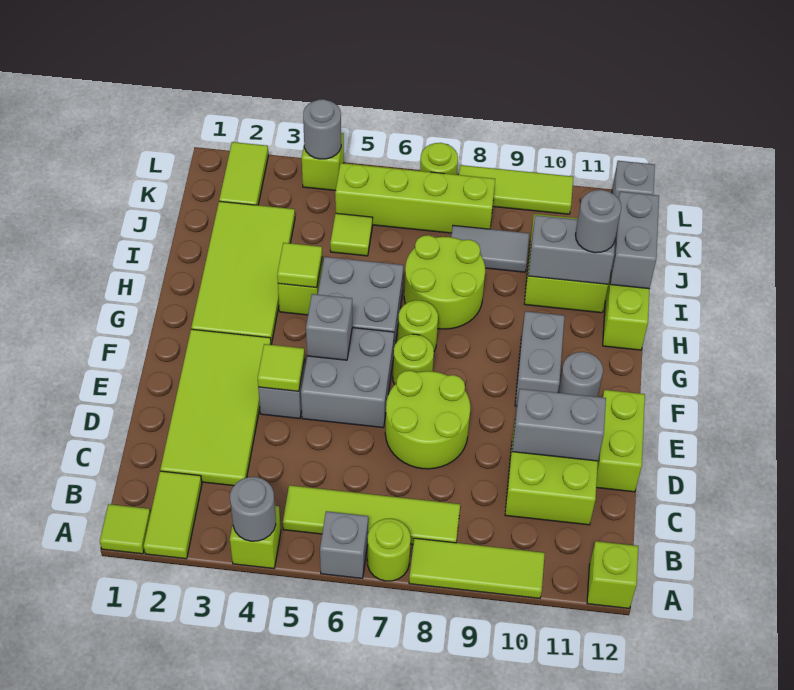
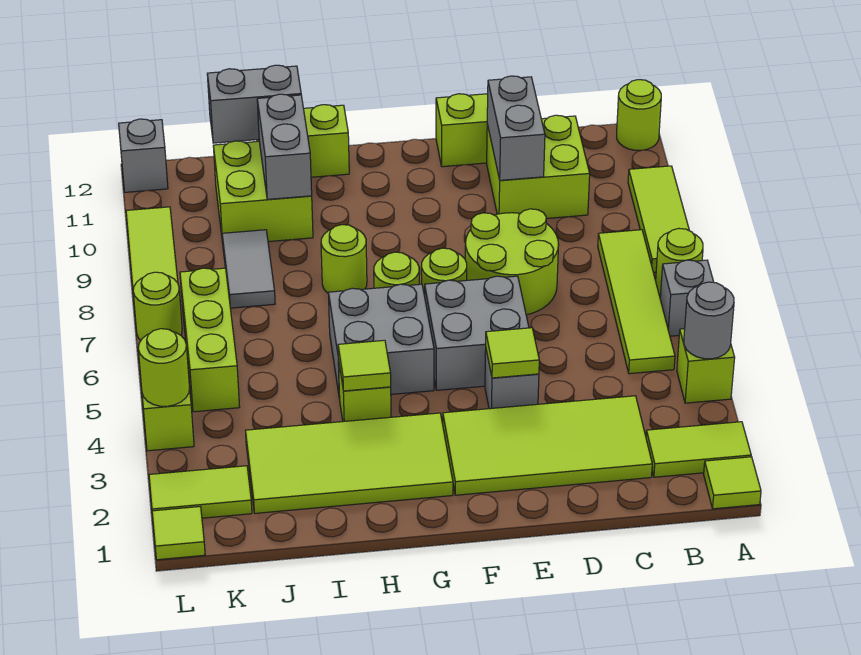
lime 1x1 brick [587,541,638,609] -> lime 1x1 round brick [617,80,661,150]
grey 1x1 brick [306,294,352,360] -> none
grey 1x2 brick [515,311,564,406] -> none
grey 1x1 round brick [558,352,603,397] -> none
lime 2x2 round brick [404,235,485,329] -> lime 1x1 round brick [321,225,367,293]
grey 1x1 round brick [575,190,621,253] -> none
lime 1x1 tile [330,213,373,256] -> lime 1x1 tile moved to [152,507,205,560]
lime 1x4 brick [335,163,495,233] -> lime 1x3 brick [180,268,240,412]
grey 1x1 round brick [303,99,341,159] -> lime 1x1 round brick [138,329,189,406]

